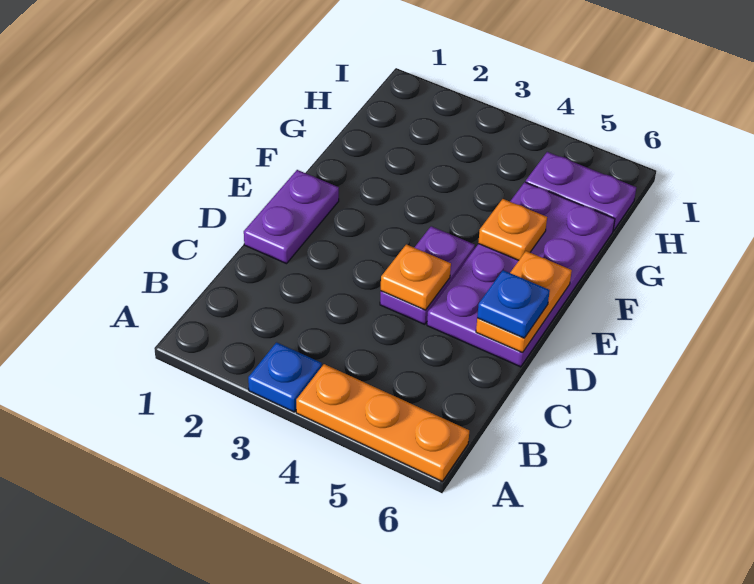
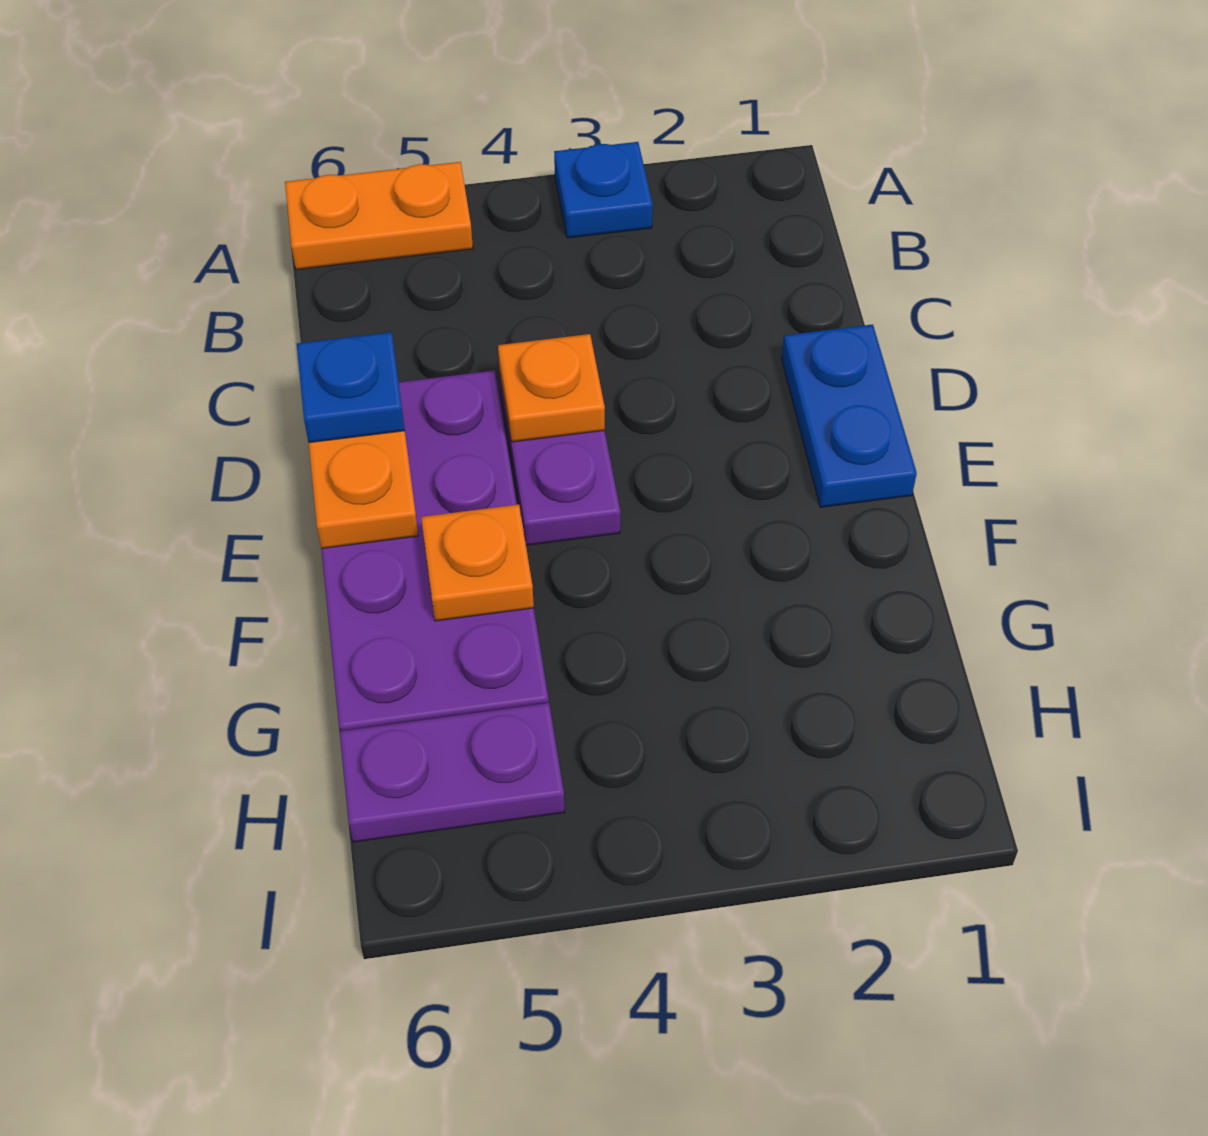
orange 1x3 plate [296,364,469,482] -> orange 1x2 plate [285,162,473,270]
purple 1x2 plate [244,170,339,264] -> blue 1x2 plate [782,324,917,507]

